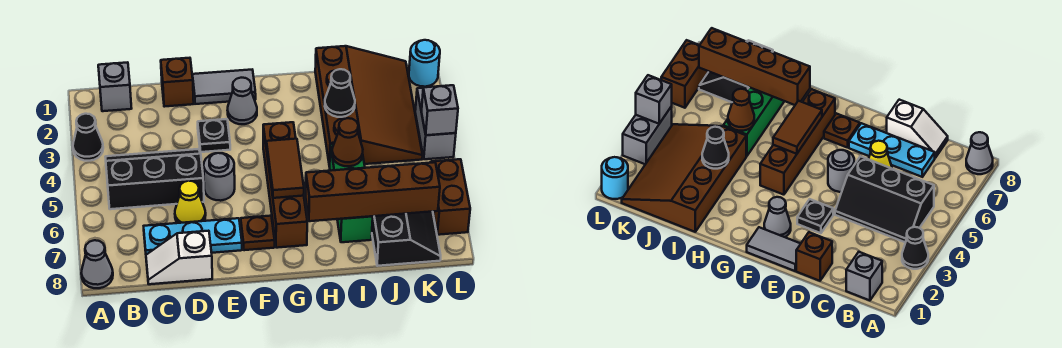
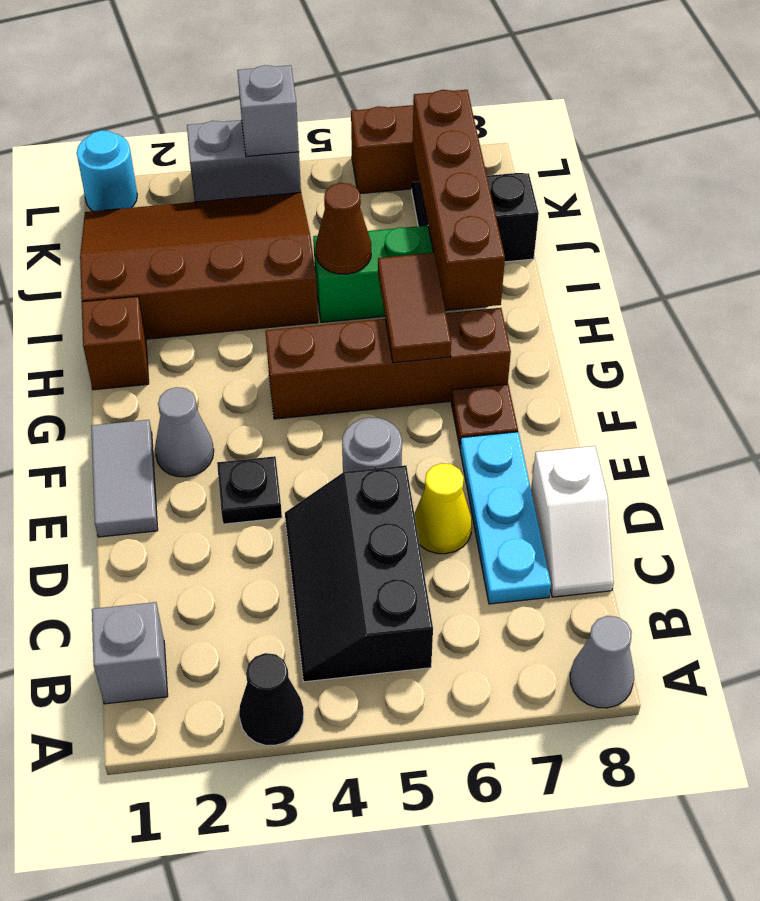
brown 1x1 brick [161,58,194,107] -> brown 1x1 brick moved to [82,296,149,390]
brown 1x2 tile [266,139,304,198] -> brown 1x2 tile turned to [378,253,451,363]
black 1x1 cone [325,69,355,117] -> none

